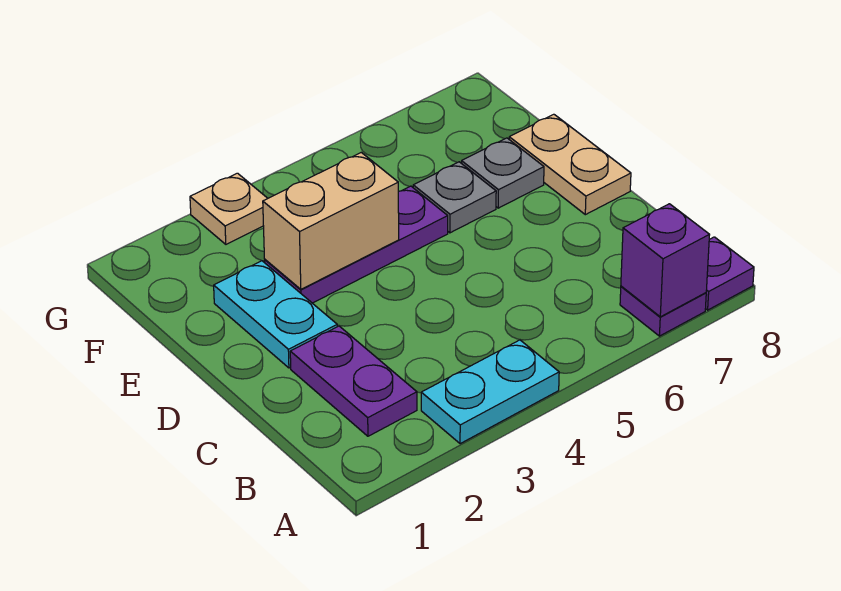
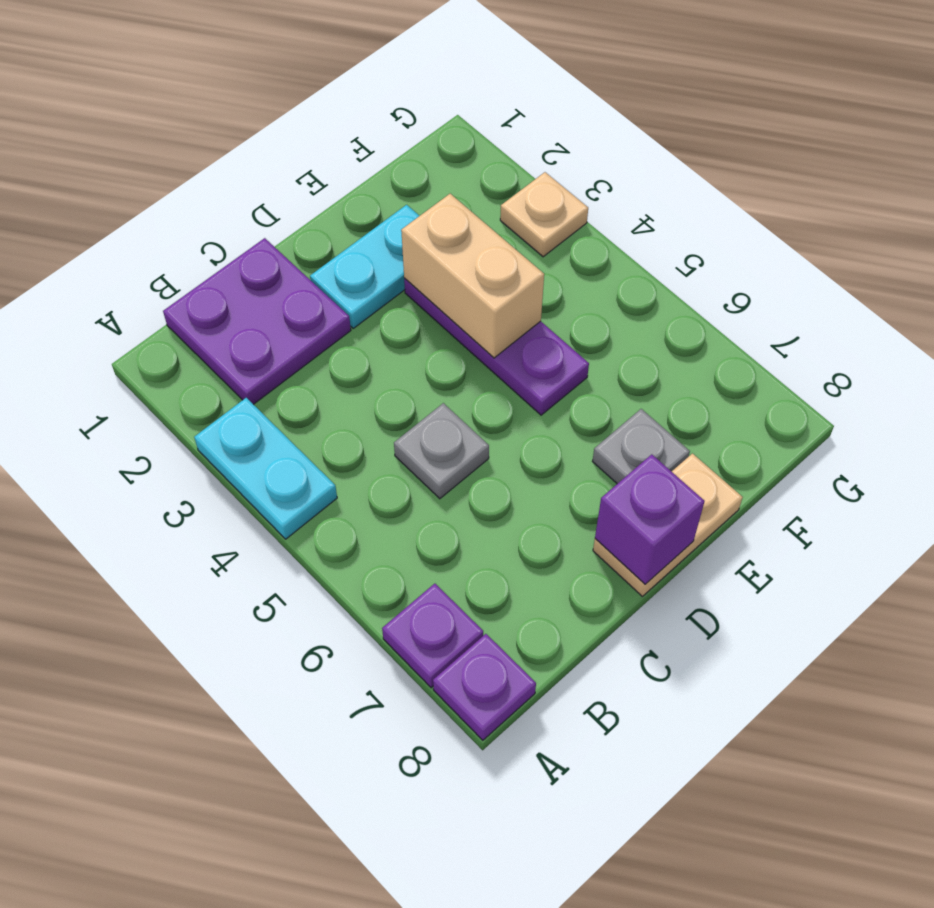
purple 1x1 brick [621,204,709,317] -> purple 1x1 brick moved to [595,454,705,584]
purple 1x2 plate [290,326,417,436] -> purple 2x2 plate [163,238,351,404]
grey 1x1 plate [413,162,496,233] -> grey 1x1 plate moved to [394,403,489,499]

